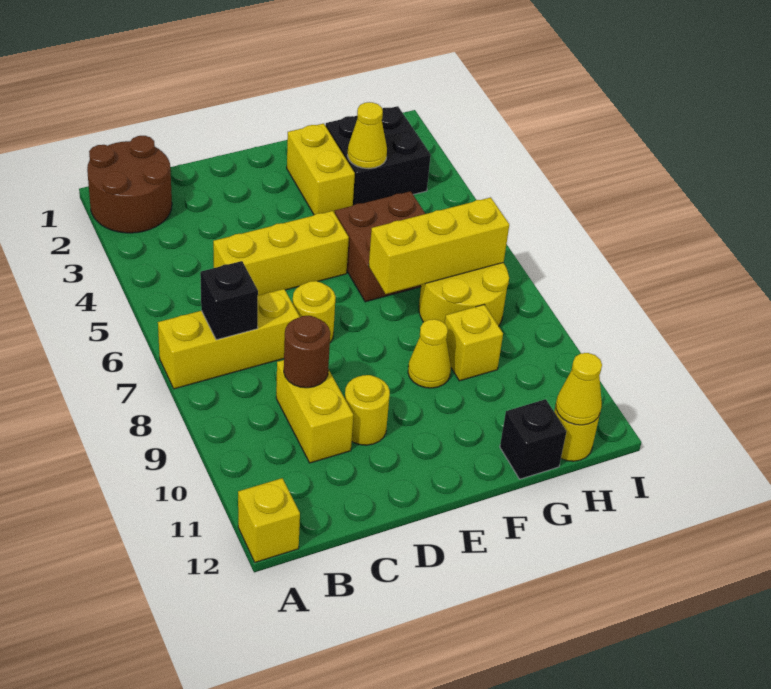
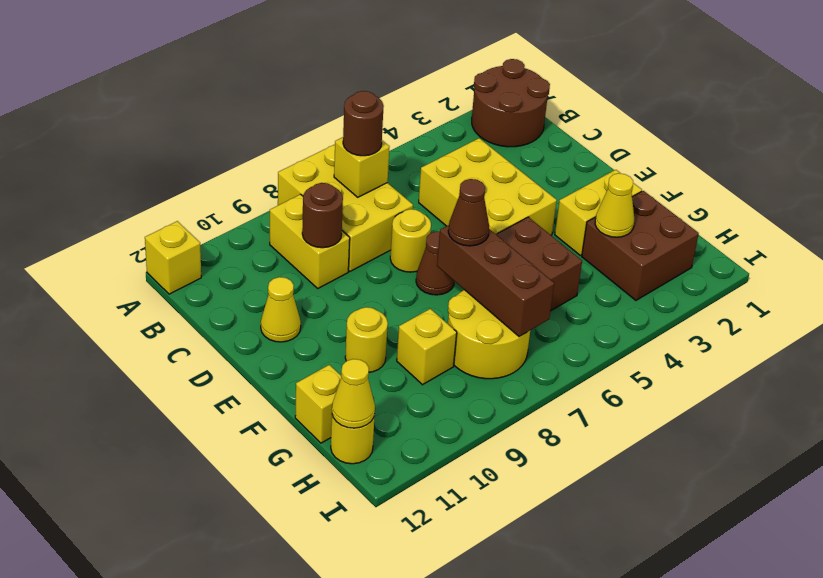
yellow 1x3 brick [158,289,300,389] -> yellow 2x3 brick [278,144,413,272]
black 1x1 brick [200,261,258,340] -> yellow 1x1 brick [334,137,390,197]
none -> brown 1x1 round brick [343,91,384,156]
yellow 1x3 brick [213,211,349,296] -> yellow 2x3 brick [419,138,557,235]
yellow 1x2 brick [276,360,353,463] -> yellow 1x2 brick turned to [270,194,350,288]
yellow 1x1 round brick [345,375,390,445] -> yellow 1x1 round brick moved to [345,307,388,372]
none -> brown 1x1 cone [416,232,454,295]
yellow 1x3 brick [369,197,509,294] -> brown 1x3 brick [437,225,554,337]
none -> brown 1x1 cone [448,179,489,246]
yellow 1x1 cone [408,319,451,388] -> yellow 1x1 cone moved to [261,277,301,342]
black 2x2 brick [325,106,431,205] -> brown 2x2 brick [582,191,699,300]
black 1x1 brick [500,399,566,479] -> yellow 1x1 brick [295,365,341,443]

